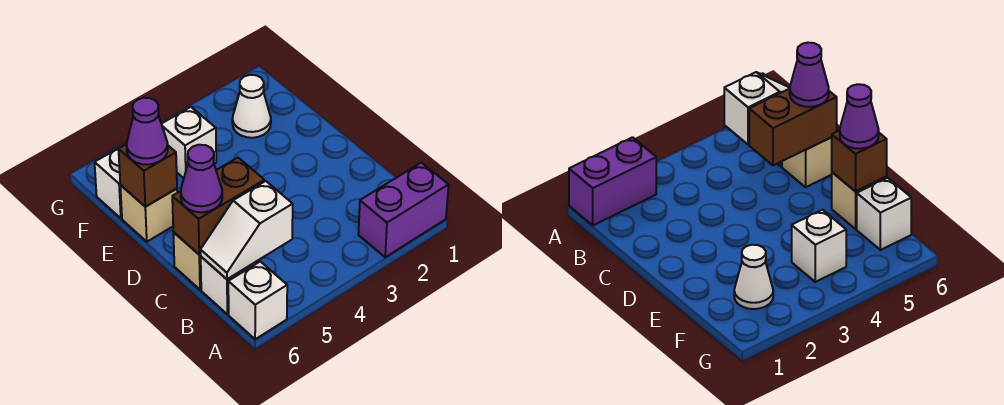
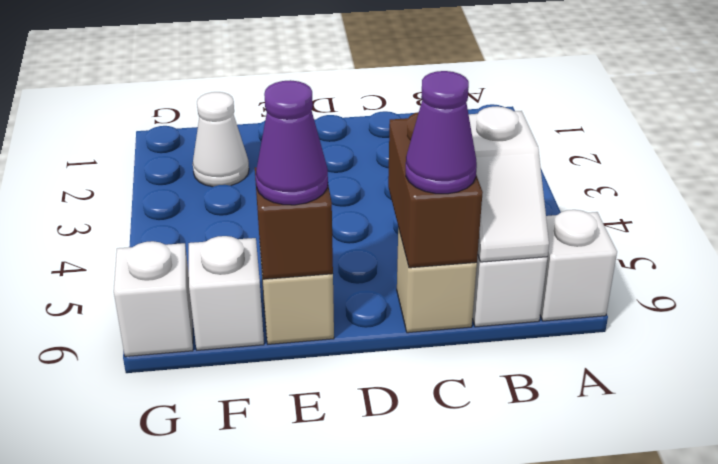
purple 1x2 brick [358,163,449,257] -> none
white 1x1 brick [162,107,216,178] -> white 1x1 brick moved to [114,241,193,357]

